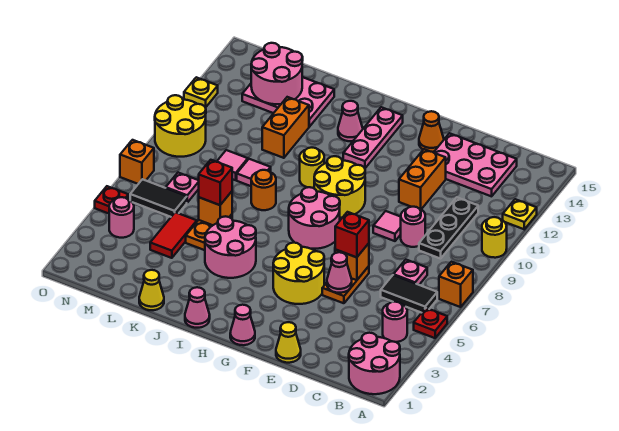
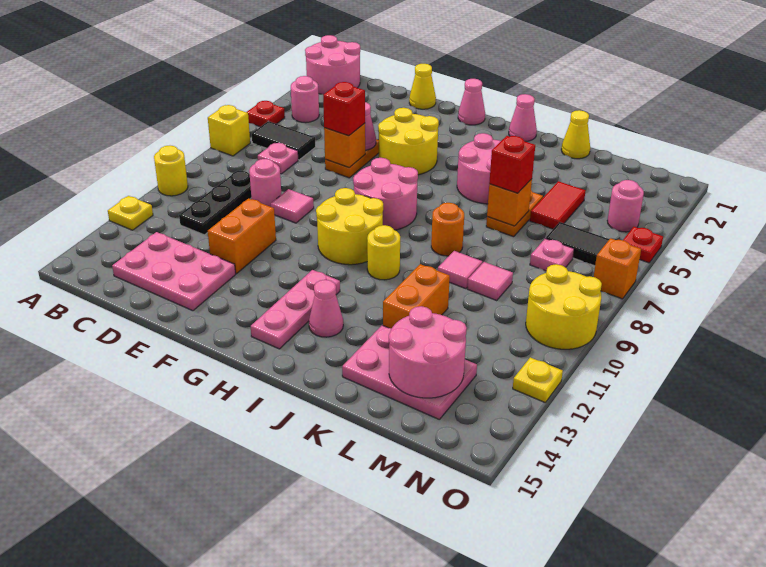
orange 1x1 brick [439,262,473,307] -> yellow 1x1 brick [208,105,250,156]
orange 1x1 cone [419,111,444,152] -> none

